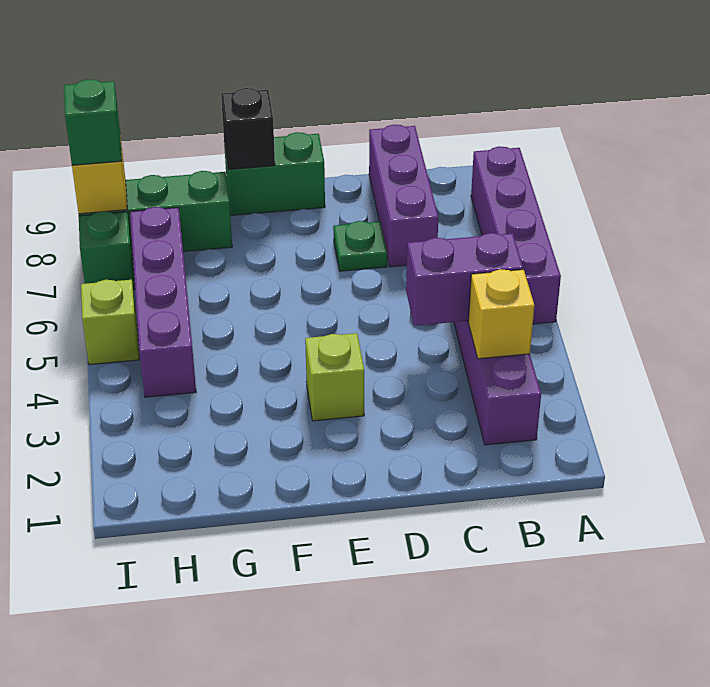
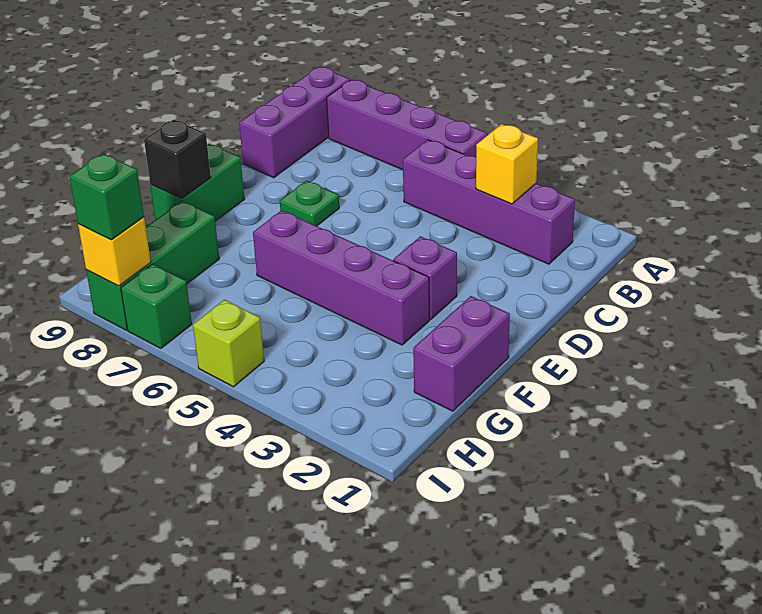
purple 1x2 brick [406,233,523,326] -> purple 1x2 brick moved to [413,296,510,411]
purple 1x3 brick [369,125,438,267] -> purple 1x3 brick turned to [239,67,350,178]
lime 1x1 brick [305,333,364,421] -> purple 1x1 brick [393,236,457,319]
purple 1x4 brick [130,207,196,397] -> purple 1x4 brick moved to [253,210,429,345]

